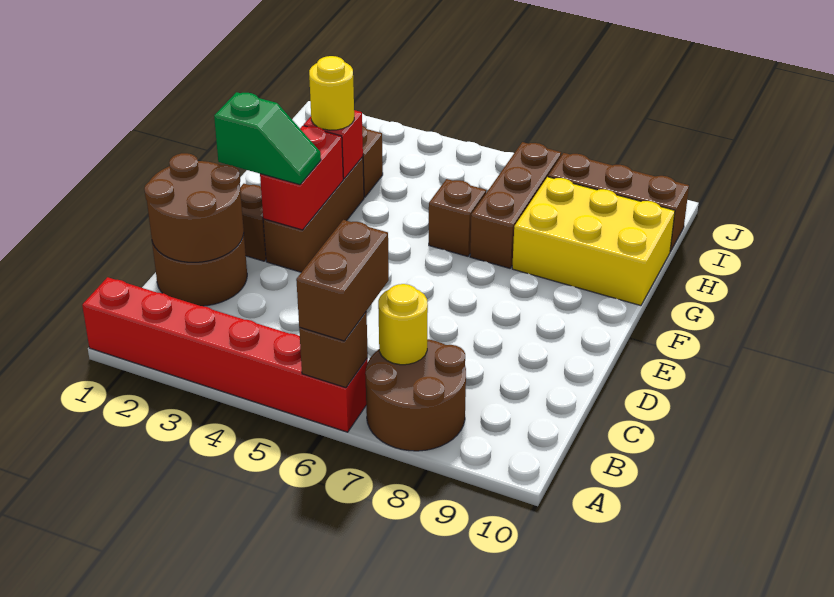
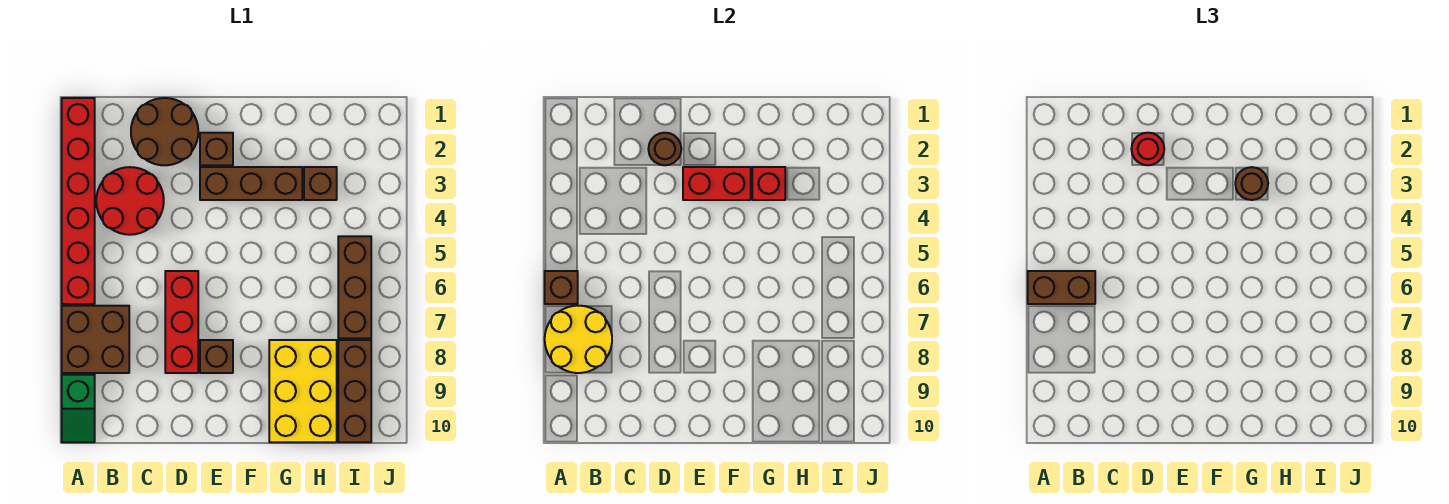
brown 2x2 round brick [365,339,466,451] -> brown 2x2 brick [62,306,129,373]
none -> red 2x2 round brick [96,167,164,235]
yellow 1x1 round brick [378,284,428,365] -> yellow 2x2 round brick [545,306,612,373]
brown 2x2 round brick [144,153,244,262] -> brown 1x1 round brick [649,133,681,165]
none -> red 1x1 round brick [1132,133,1164,165]
none -> red 1x3 brick [165,271,198,373]
green 1x2 slope [214,92,321,185] -> green 1x2 slope moved to [62,375,95,442]
yellow 1x1 round brick [309,56,354,130] -> brown 1x1 round brick [1235,167,1268,200]
brown 1x1 brick [429,179,486,256] -> brown 1x1 brick moved to [200,340,233,373]
brown 1x3 brick [470,142,561,268] -> brown 1x3 brick turned to [338,236,371,338]

